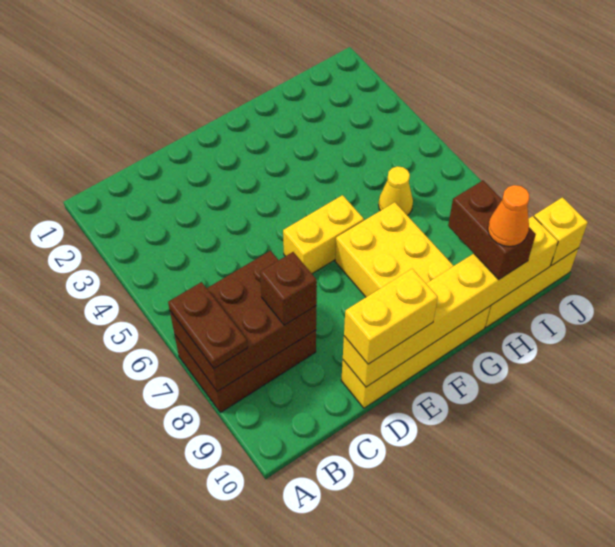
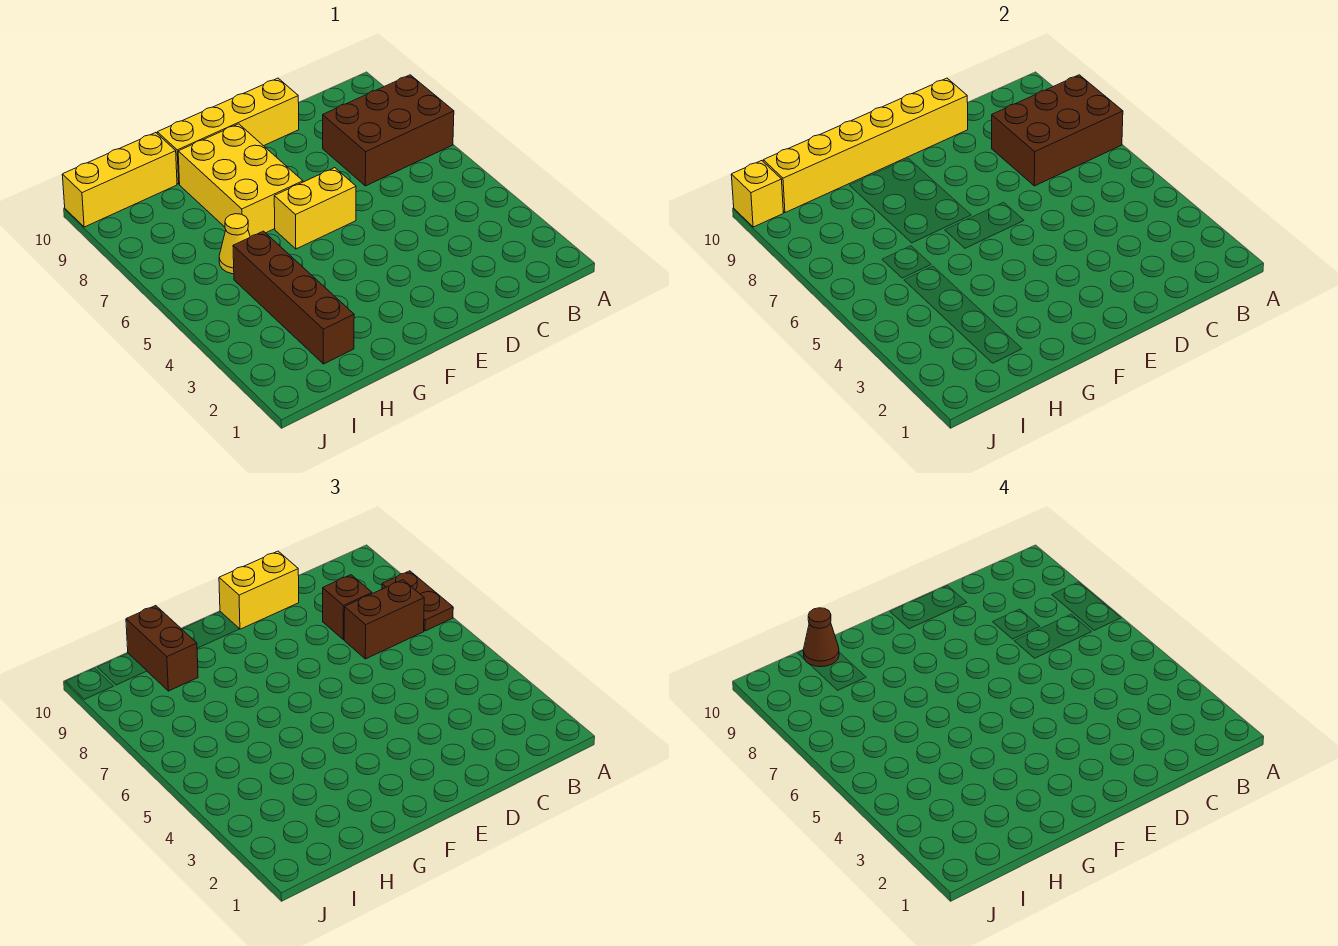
none -> brown 1x2 brick [344,580,424,659]
none -> brown 1x4 brick [233,231,354,364]
orange 1x1 cone [488,185,529,247] -> brown 1x1 cone [803,608,839,667]

